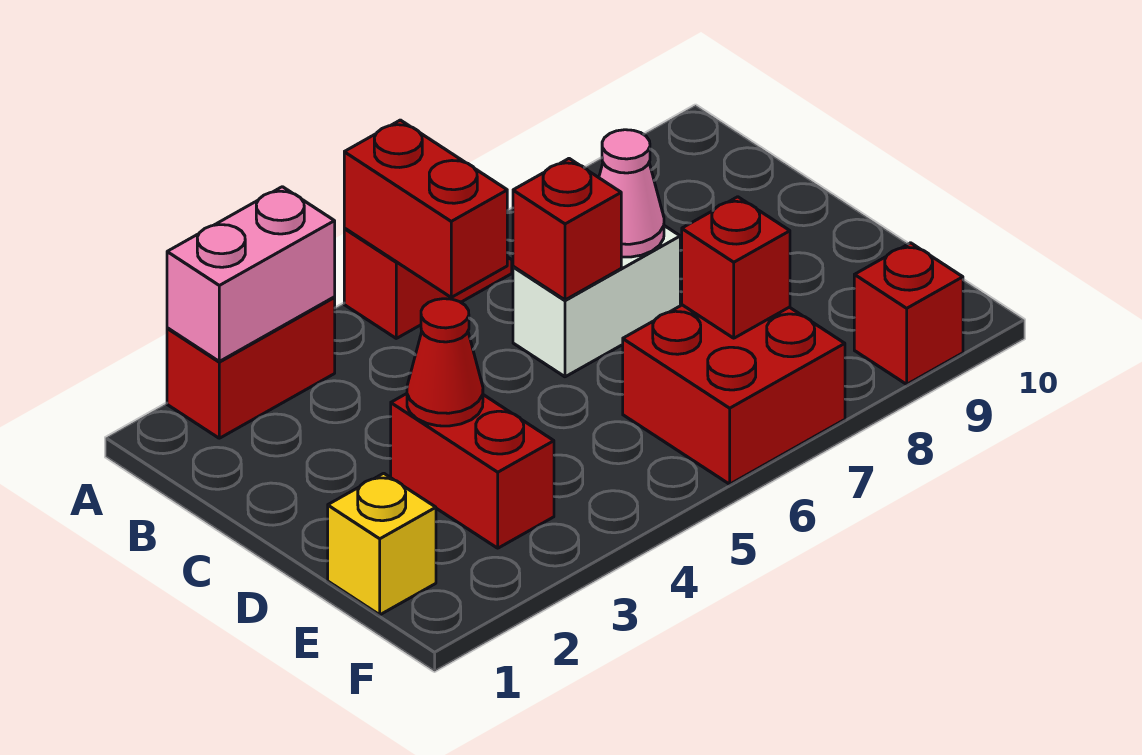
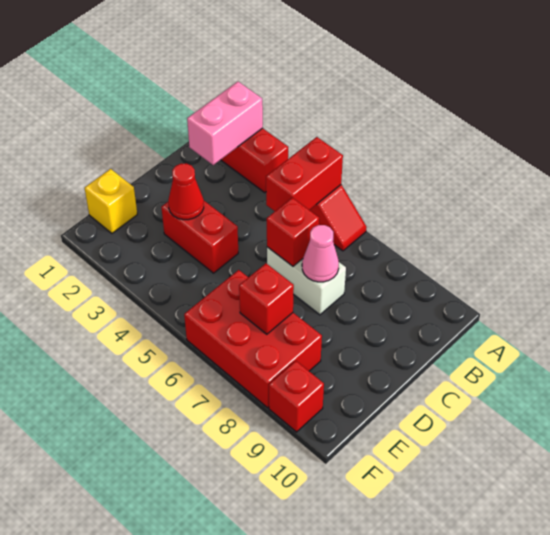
pink 1x2 brick [167,187,335,361] -> pink 1x2 brick turned to [187,82,263,165]
red 1x2 brick [391,394,554,548] -> red 1x2 brick turned to [161,201,238,273]
red 2x2 brick [623,305,845,484] -> red 2x3 brick [184,270,322,408]

